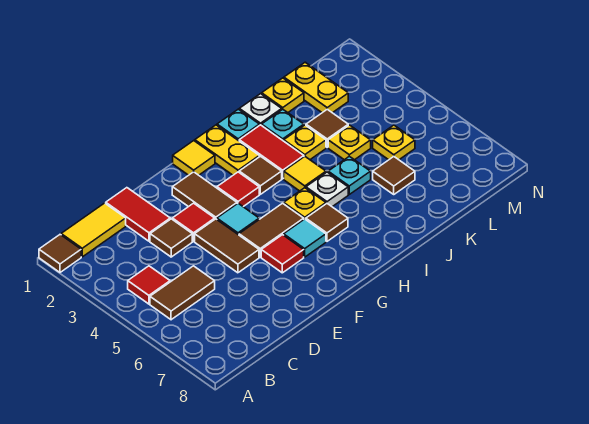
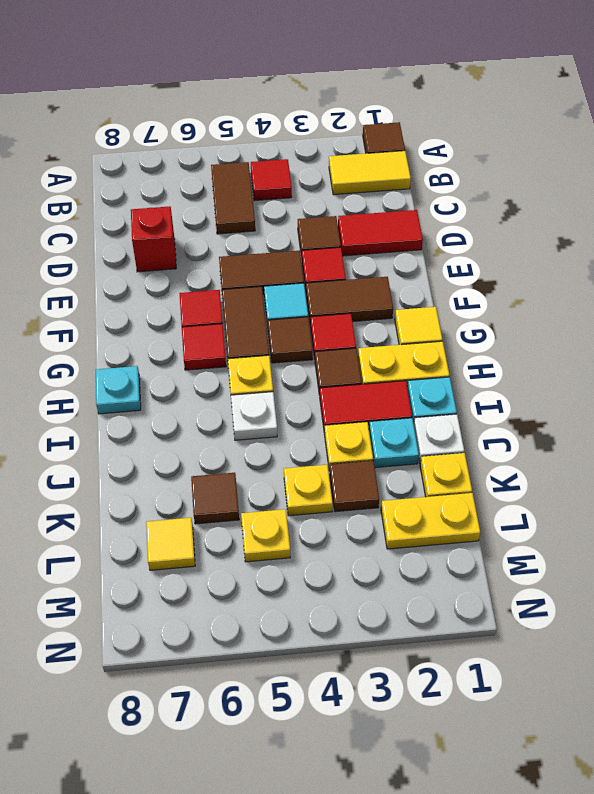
yellow 1x2 tile [61,203,126,257] -> yellow 1x2 tile turned to [329,151,411,195]
none -> red 1x1 brick [131,206,176,272]
cyan 1x1 tile [284,219,326,257] -> red 1x1 tile [182,324,226,370]
brown 1x1 tile [306,204,348,241] -> brown 1x1 tile moved to [268,317,313,363]
yellow 1x1 tile [284,157,326,191] -> yellow 1x1 tile moved to [146,518,195,570]
cyan 1x1 plate [328,156,371,194] -> cyan 1x1 plate moved to [96,366,141,414]

